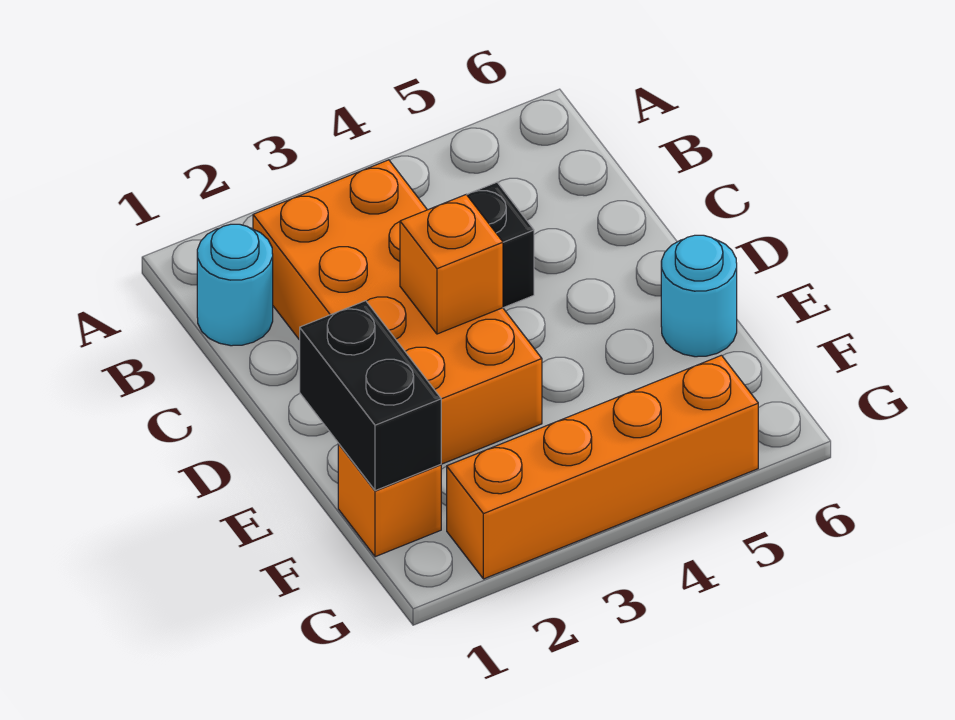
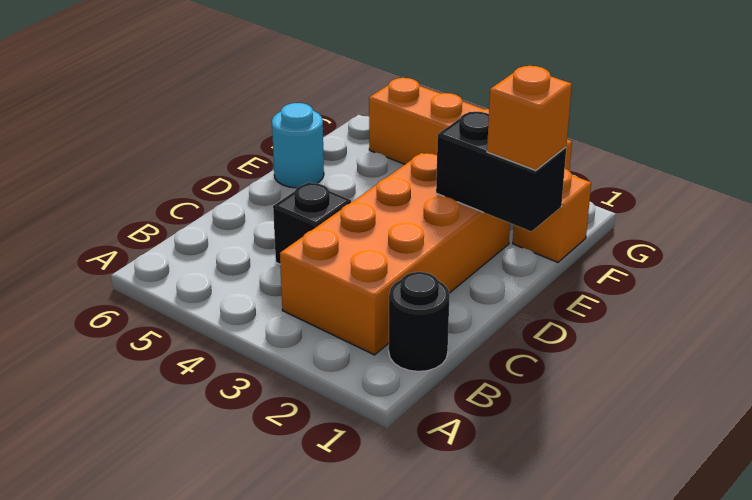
cyan 1x1 round brick [197,224,273,346] -> black 1x1 round brick [389,272,450,371]
orange 1x1 brick [400,195,503,334] -> orange 1x1 brick moved to [487,66,572,170]
black 1x2 brick [300,301,441,491] -> black 1x2 brick turned to [436,112,566,231]

